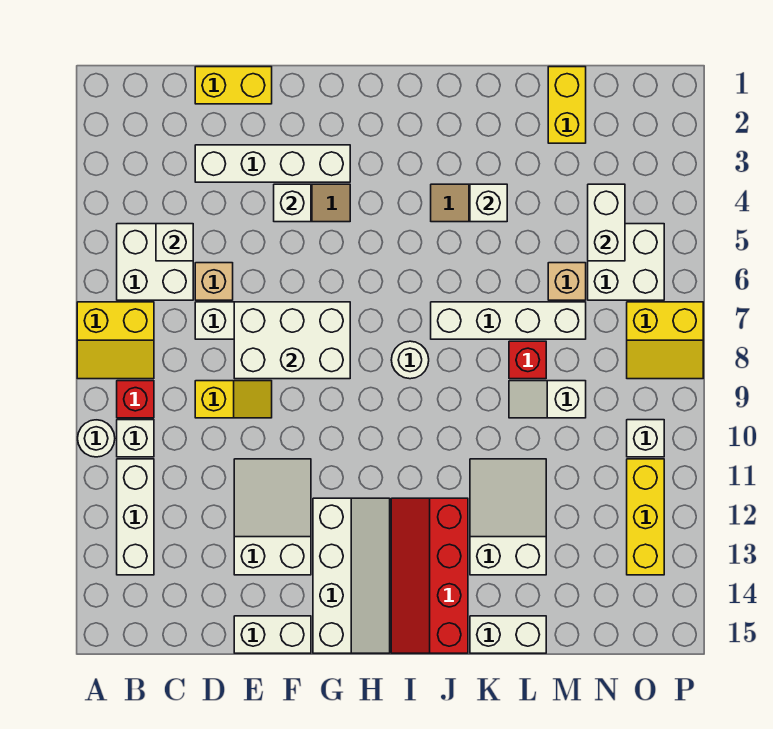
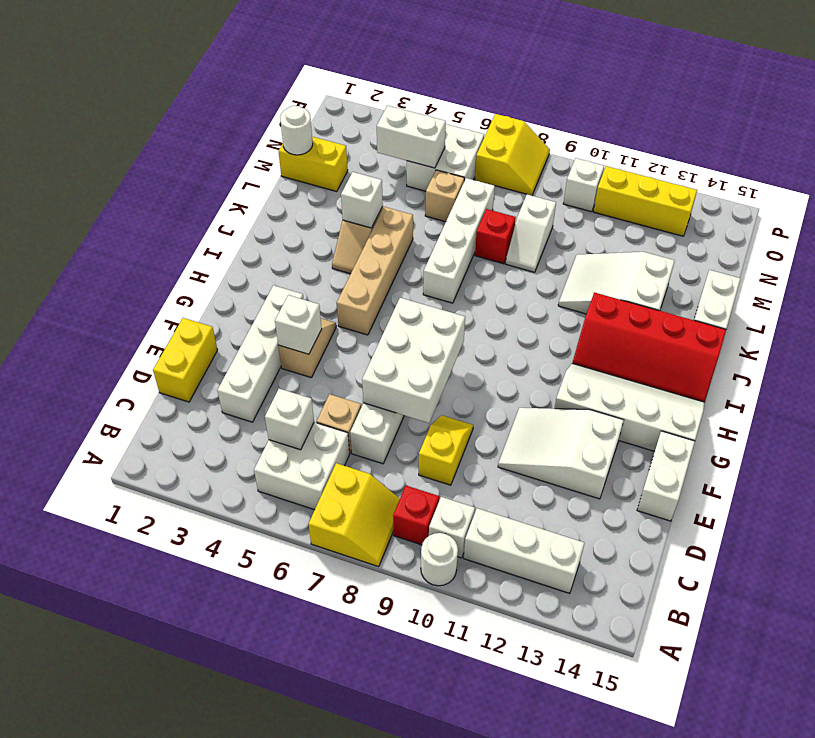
none -> tan 1x4 brick [337,207,413,335]
white 1x1 round brick [391,341,429,379] -> white 1x1 round brick moved to [280,106,313,155]

